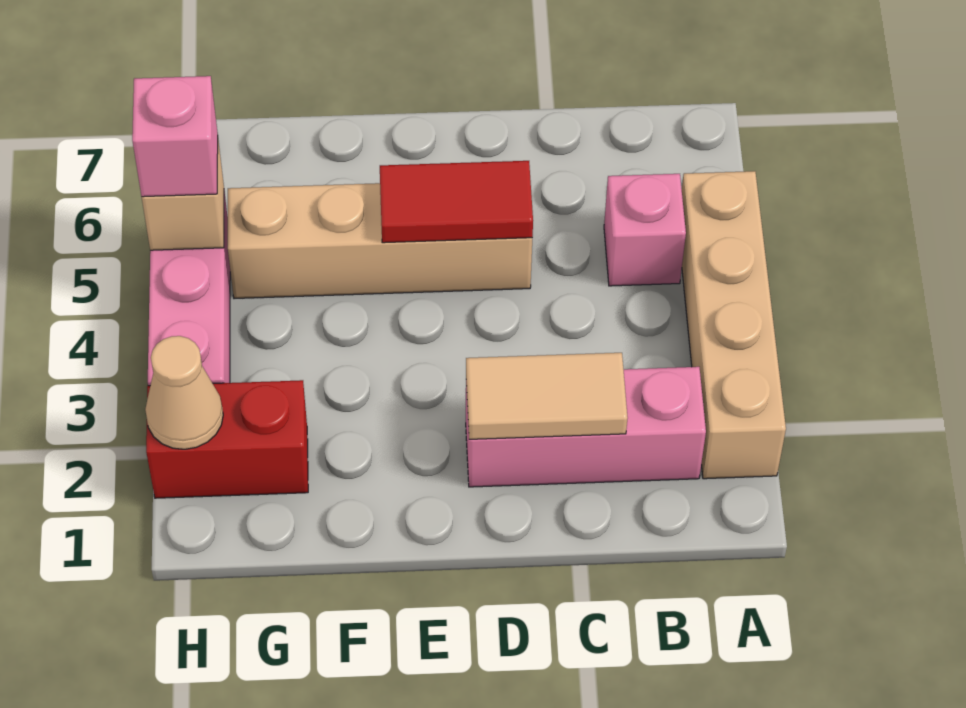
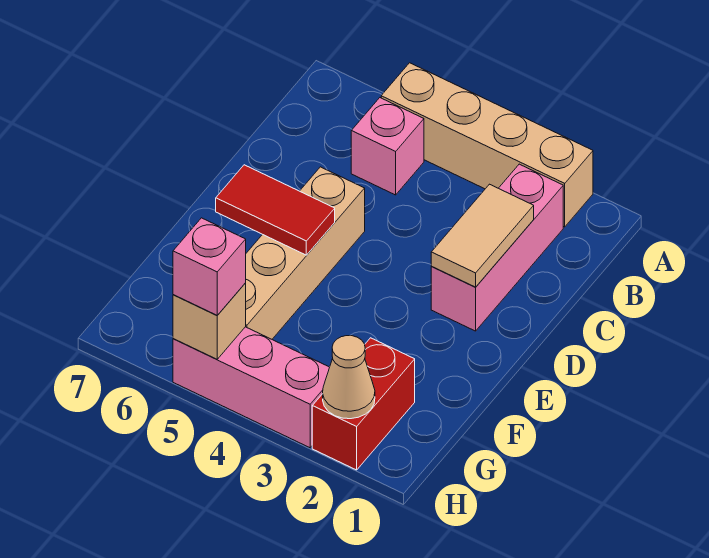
red 1x2 tile [380,161,533,243] -> red 1x2 tile turned to [216,165,335,255]

